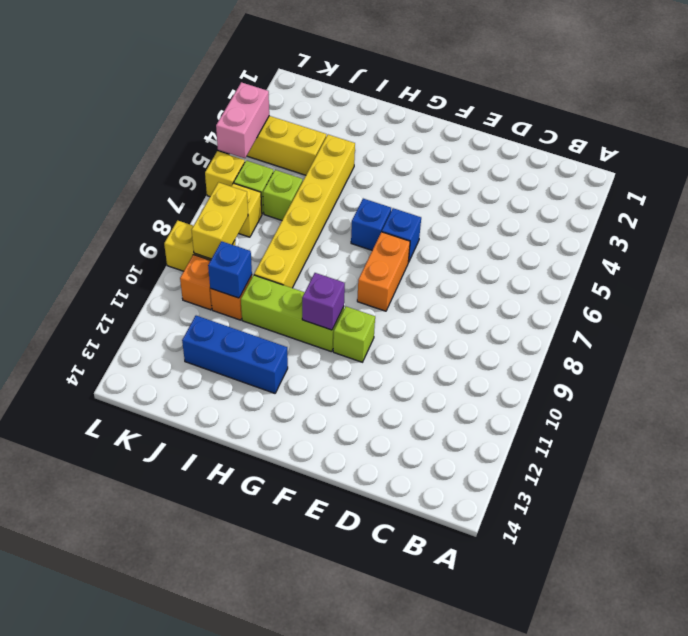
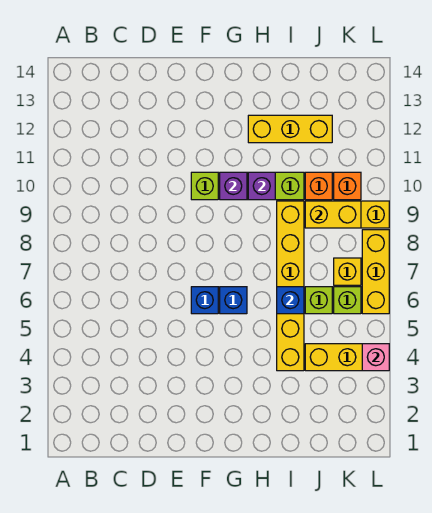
orange 1x2 brick [357,232,410,311] -> none
none -> purple 1x1 brick [248,172,275,200]
blue 1x3 brick [182,316,288,393] -> yellow 1x3 brick [248,115,332,143]
blue 1x1 brick [208,241,252,298] -> blue 1x1 brick moved to [277,287,304,314]
yellow 1x2 brick [192,182,248,259] -> yellow 1x2 brick turned to [305,201,361,228]
pink 1x2 brick [216,82,269,158] -> pink 1x1 brick [362,344,389,371]
yellow 1x1 brick [205,151,245,197] -> yellow 1x3 brick [362,230,389,314]

